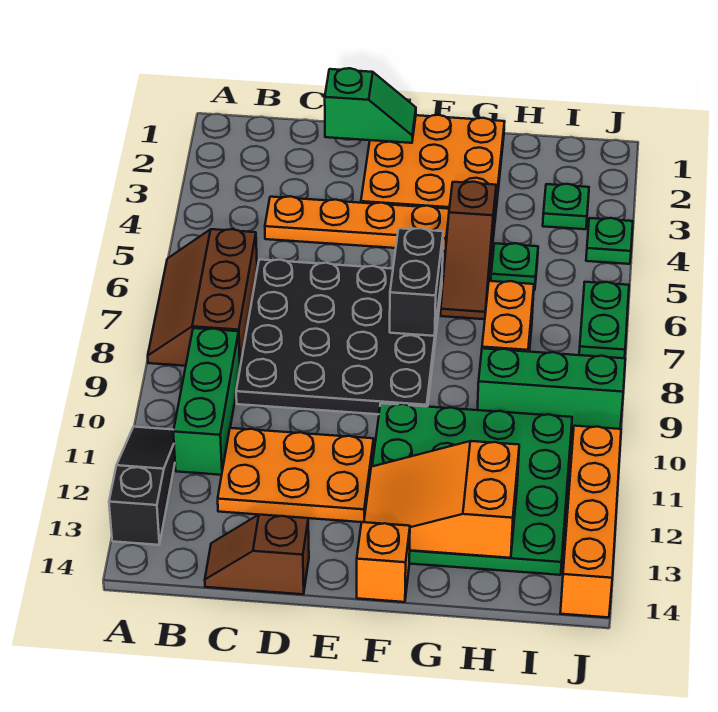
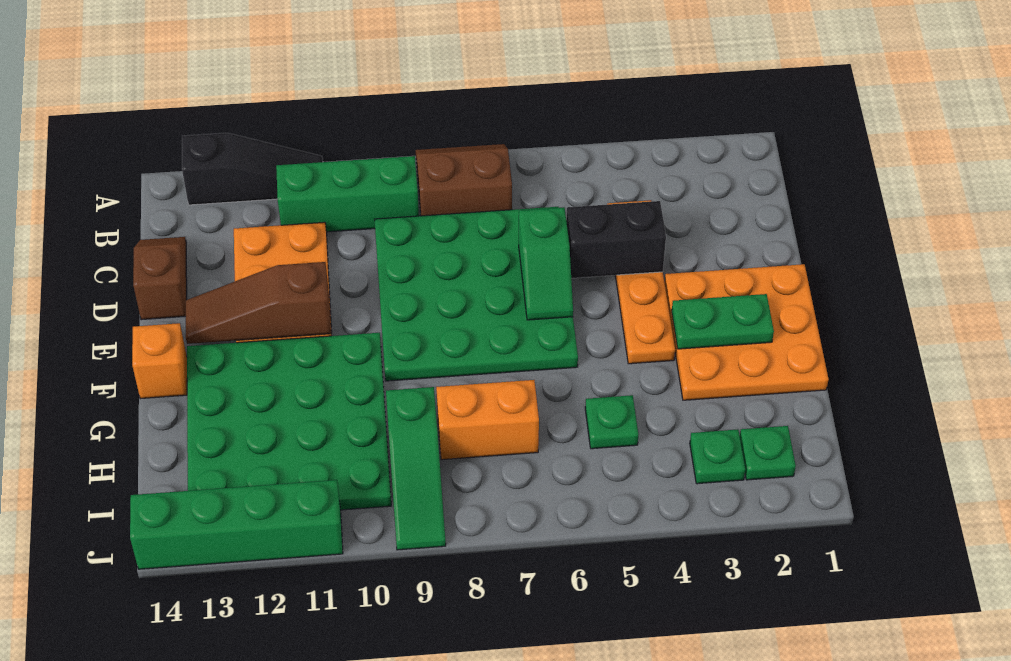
brown 2x3 slope [148,229,257,366] -> brown 2x2 slope [416,144,512,216]
black 4x4 plate [236,260,442,414] -> green 4x4 plate [375,207,578,381]
green 1x2 slope [325,68,416,143] -> green 1x2 slope moved to [519,207,573,320]
black 1x2 brick [390,228,443,336] -> black 1x2 brick moved to [566,201,666,278]
orange 2x3 slope [364,441,519,558] -> none
brown 1x3 slope [441,182,496,319] -> brown 1x3 slope moved to [186,262,331,344]
green 1x3 brick [477,348,625,429] -> green 1x3 slope [386,387,446,550]
green 1x1 plate [586,218,633,264] -> green 1x1 plate moved to [740,426,796,480]
green 1x2 plate [579,282,629,358] -> green 1x2 plate moved to [672,294,774,349]
orange 1x4 brick [560,426,621,617] -> green 1x4 brick [130,480,343,569]

